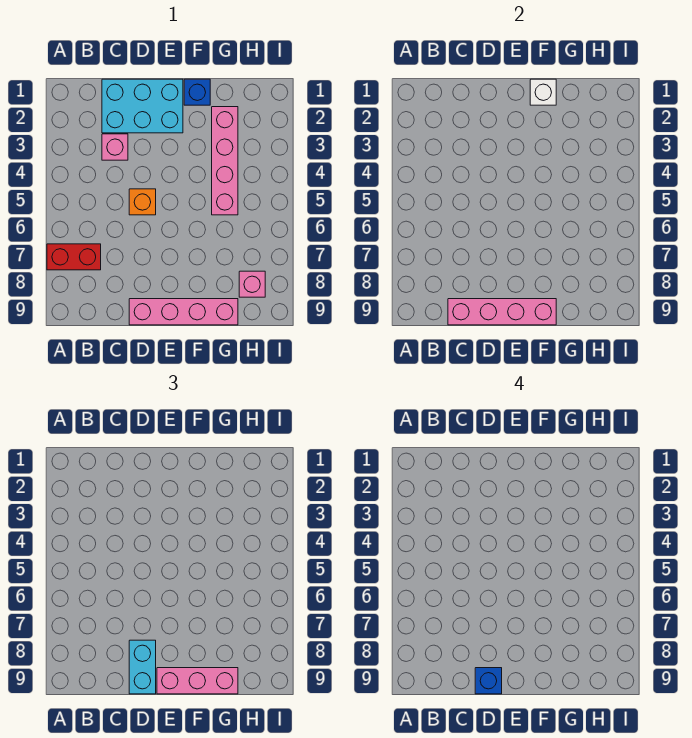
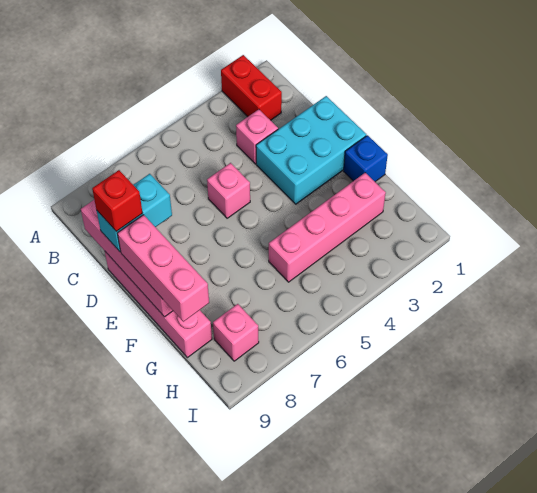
red 1x2 brick [47,244,101,270] -> red 1x2 brick moved to [221,55,282,120]
cyan 2x3 brick [102,79,183,133] -> cyan 2x3 brick turned to [256,96,366,204]
orange 1x1 brick [129,189,156,215] -> pink 1x1 brick [207,163,250,218]
blue 1x1 brick [475,668,502,694] -> red 1x1 brick [92,170,142,232]
white 1x1 brick [530,79,556,105] -> none

